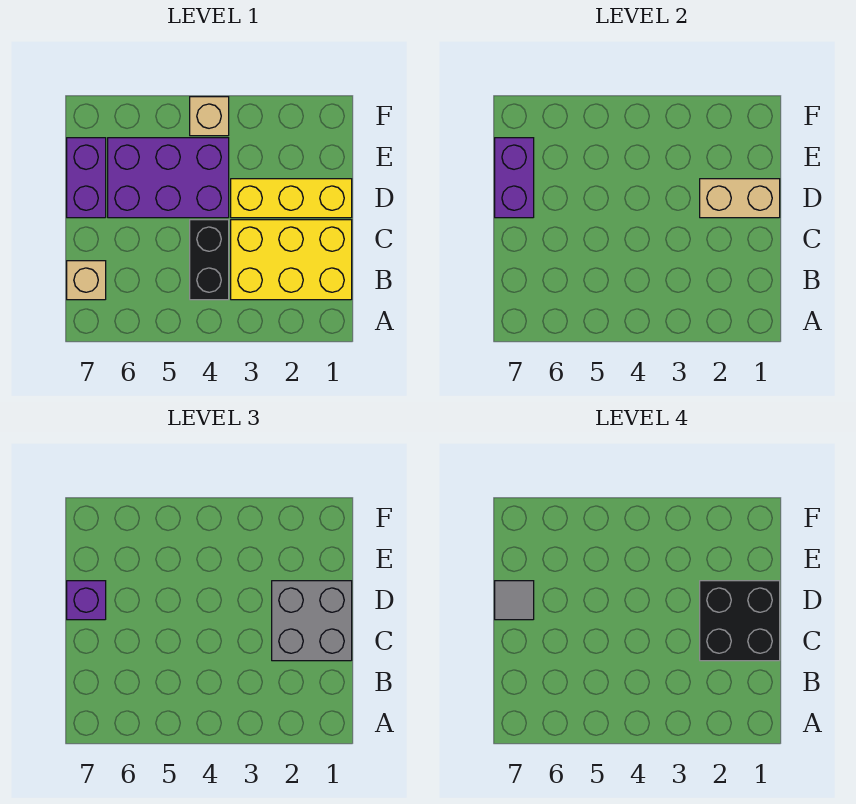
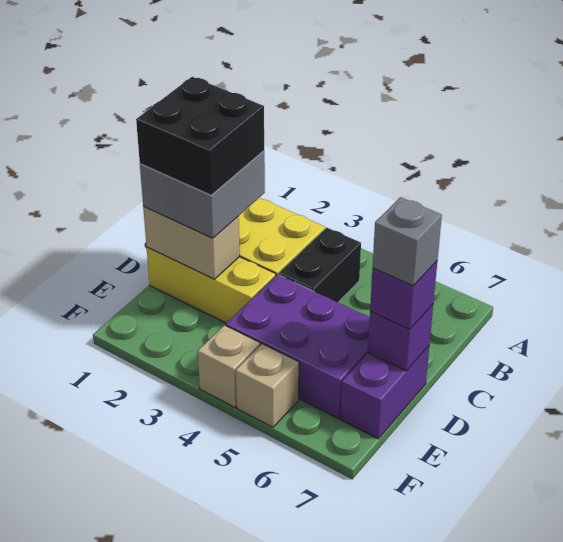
tan 1x1 brick [67,261,106,300] -> tan 1x1 brick moved to [236,344,299,427]
purple 1x2 brick [495,138,534,218] -> purple 1x1 brick [368,305,433,371]
grey 1x1 tile [495,581,534,620] -> grey 1x1 brick [373,197,442,286]

